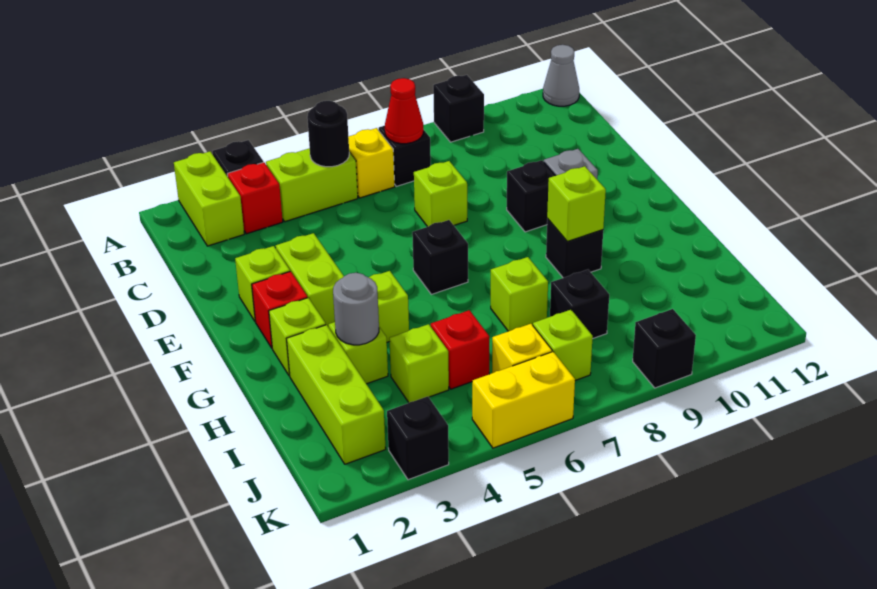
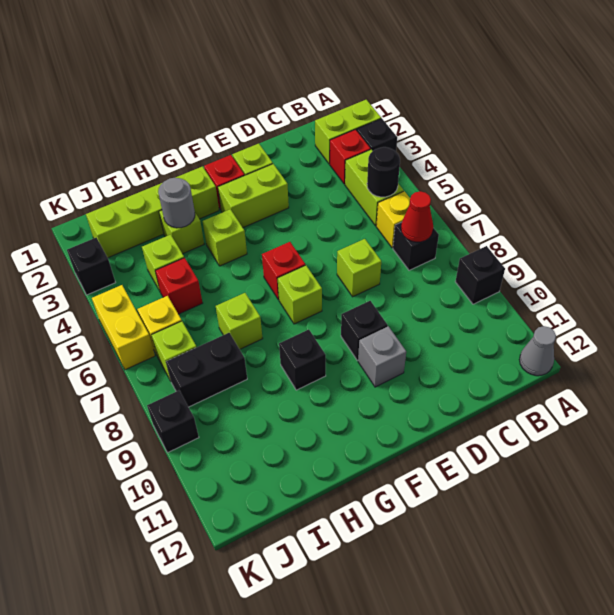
black 1x1 brick [412,220,468,294] -> red 1x1 brick [262,242,305,300]
lime 1x1 brick [547,166,606,241] -> lime 1x1 brick moved to [278,265,322,324]
black 1x1 brick [550,270,609,339] -> black 1x2 brick [166,333,247,407]

